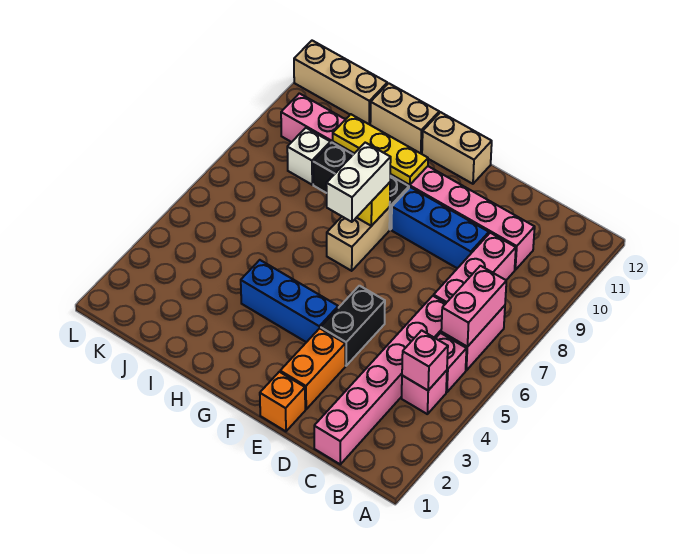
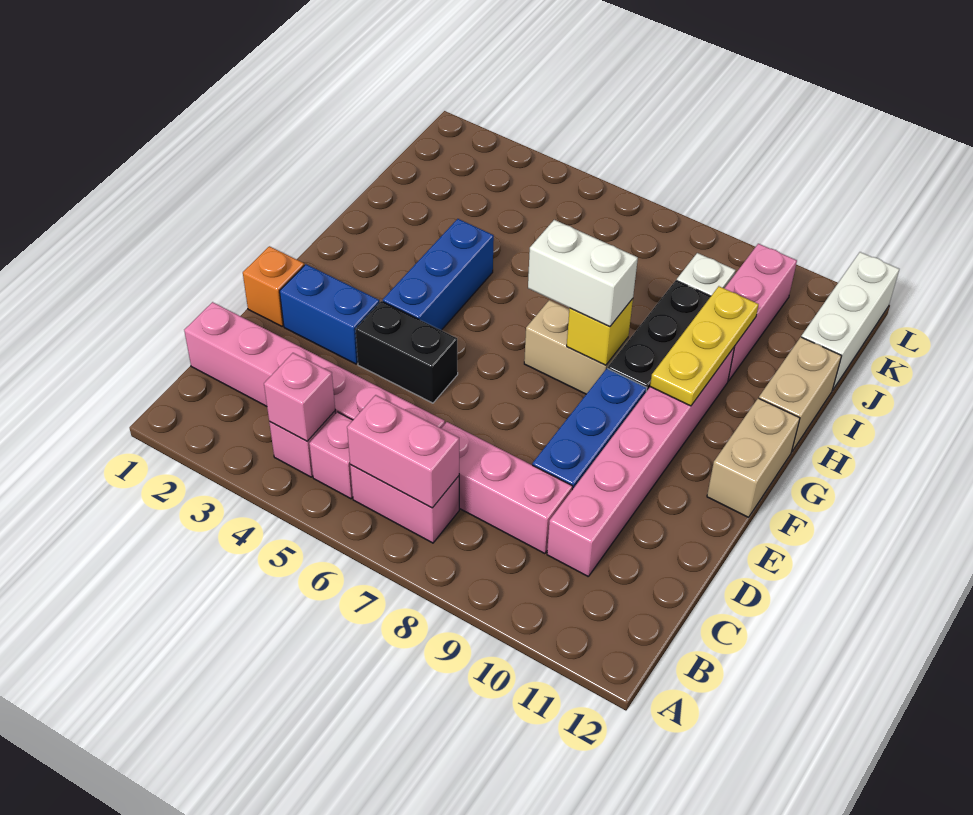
orange 1x2 brick [280,328,345,409] -> blue 1x2 brick [280,264,379,364]
tan 1x3 brick [294,41,387,125] -> white 1x3 brick [801,252,899,389]

